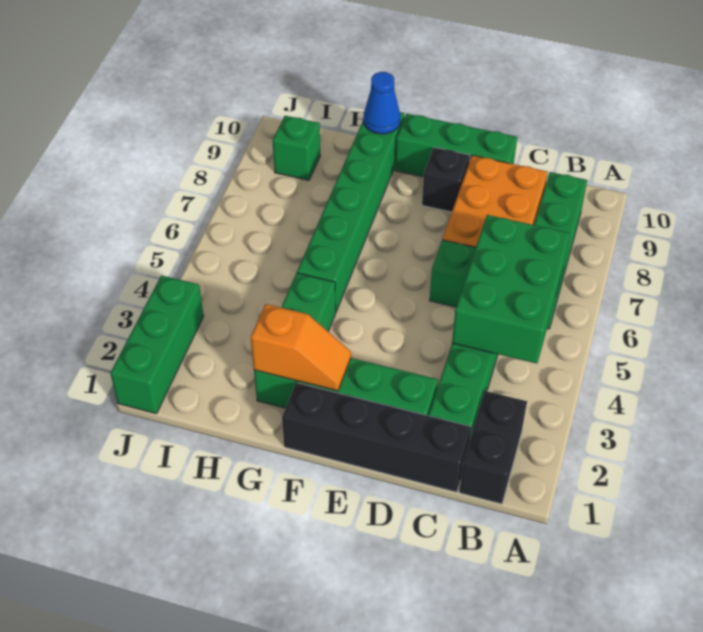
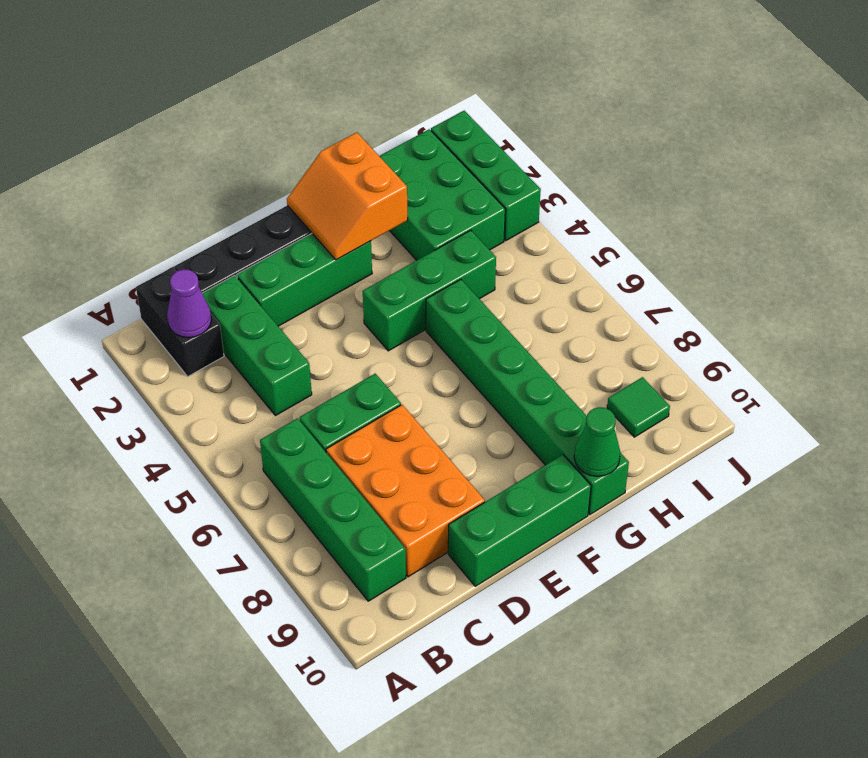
none -> purple 1x1 cone [167,269,211,338]
green 2x3 brick [452,215,570,364] -> green 2x3 brick moved to [379,129,505,260]
black 1x1 brick [422,147,470,212] -> none
orange 1x2 slope [251,304,351,391] -> orange 2x2 slope [287,132,408,260]
green 1x3 brick [254,273,336,408] -> green 1x3 brick turned to [363,230,496,351]
blue 1x1 cone [363,72,400,134] -> green 1x1 cone [574,407,620,476]
green 1x1 brick [273,116,320,180] -> green 1x1 tile [607,377,670,437]

